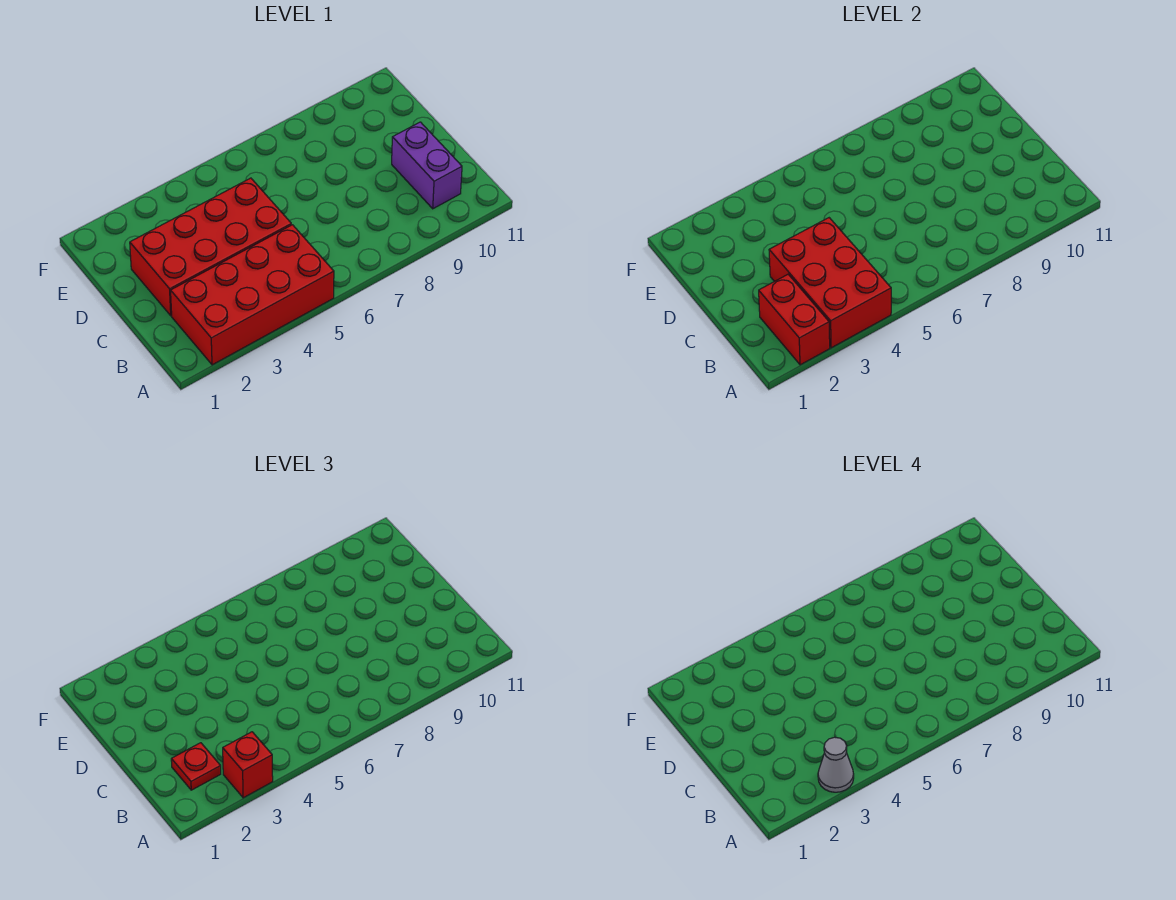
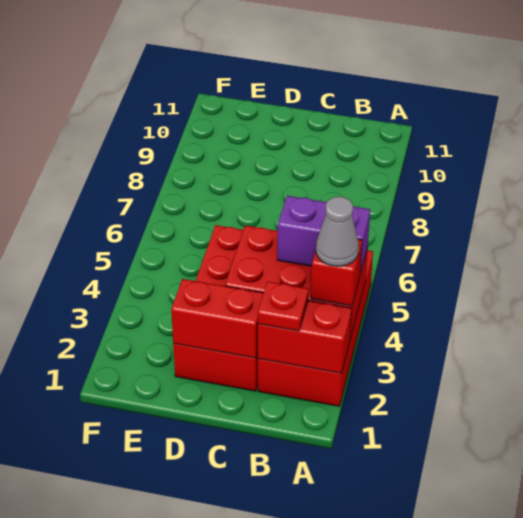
purple 1x2 brick [392,122,462,209] -> purple 1x2 brick moved to [277,196,370,273]
none -> red 1x2 brick [171,279,264,358]

